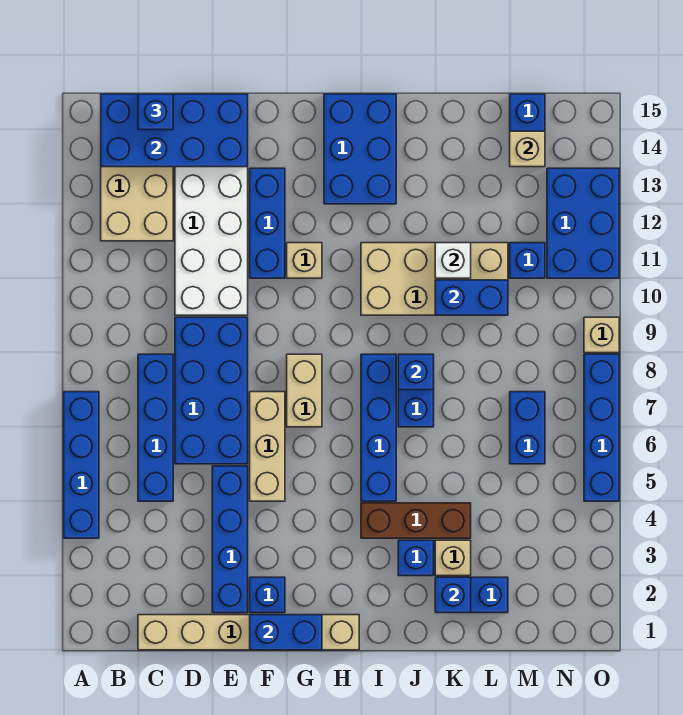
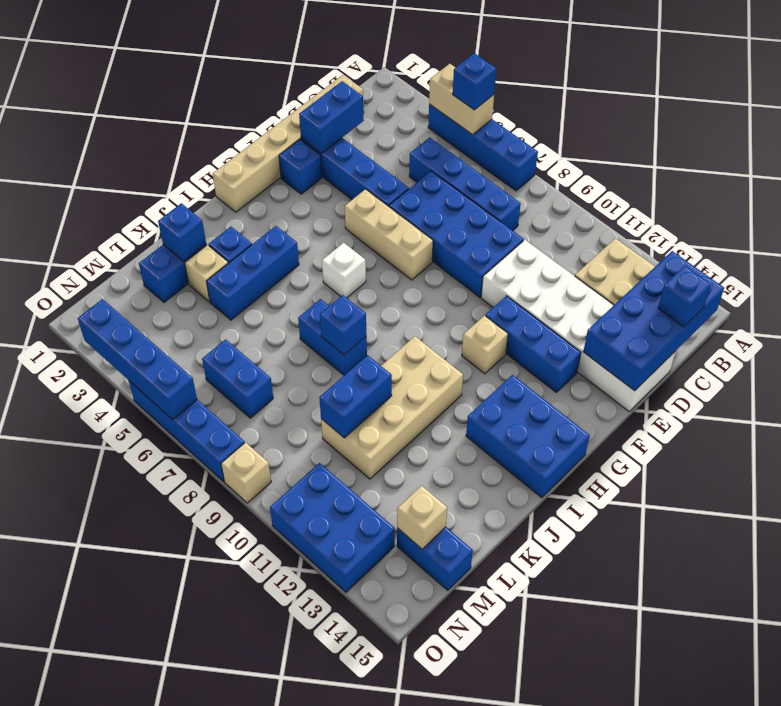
blue 1x2 brick [250,615,322,650] -> blue 1x2 brick moved to [299,81,364,154]
tan 1x2 brick [287,354,322,427] -> tan 1x2 brick moved to [429,64,494,135]
brown 1x3 brick [361,503,471,538] -> blue 1x3 brick [207,226,299,320]
blue 1x4 brick [361,354,396,501] -> blue 1x4 brick moved to [78,299,197,420]
white 1x1 brick [435,243,471,278] -> white 1x1 brick moved to [322,243,366,298]
blue 1x1 brick [510,243,545,278] -> blue 1x1 brick moved to [453,53,496,110]

